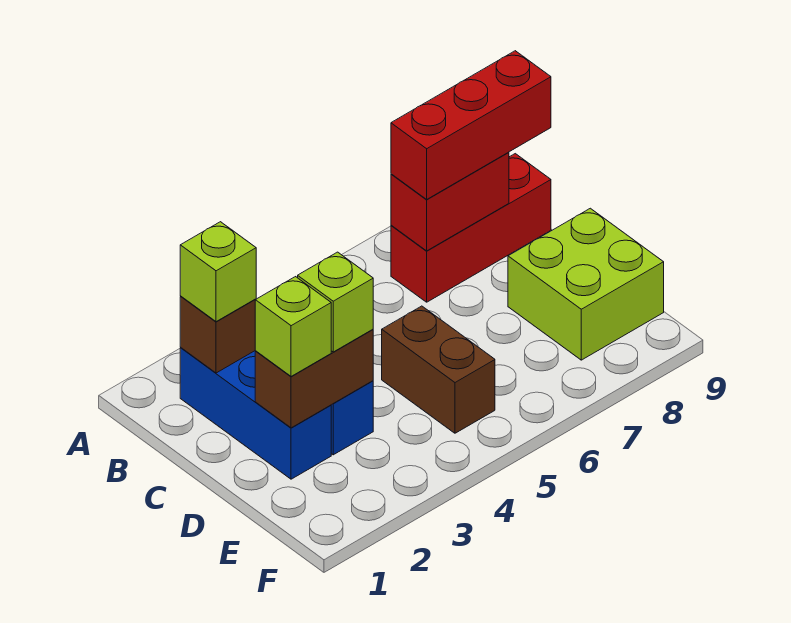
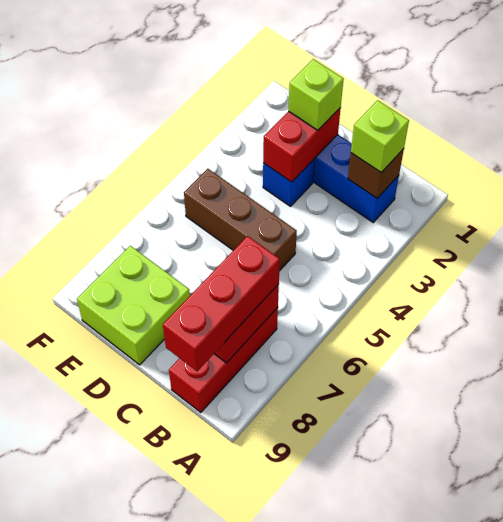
brown 1x2 brick [255,329,373,428] -> red 1x2 brick [263,107,341,182]
lime 1x1 brick [298,252,373,352] -> none
brown 1x2 brick [382,306,495,433] -> brown 1x3 brick [184,169,297,271]

